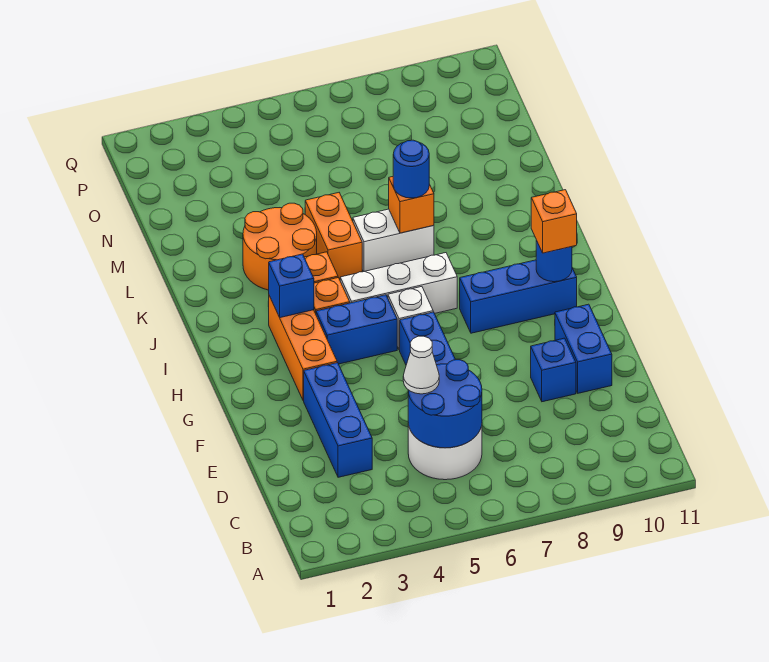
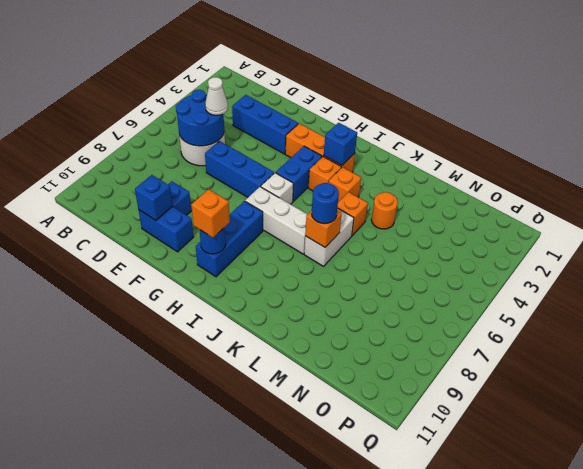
none -> blue 1x1 brick [135,175,173,220]
white 1x3 brick [340,253,457,313] -> white 1x3 brick turned to [245,187,308,254]
orange 2x2 round brick [243,203,317,290] -> orange 1x1 round brick [371,192,398,229]
orange 1x2 brick [305,193,362,279] -> orange 1x1 brick [337,192,368,236]

